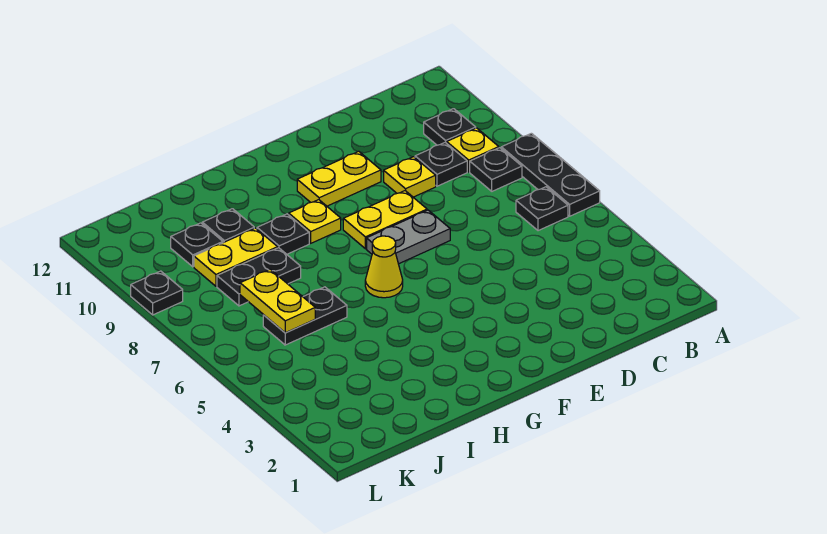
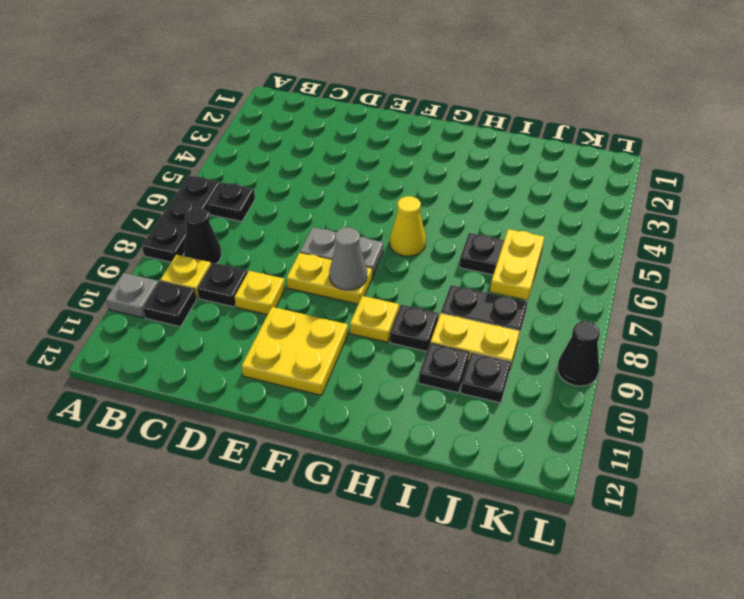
none -> grey 1x1 plate [106,273,158,318]
black 1x1 plate [470,148,522,191] -> black 1x1 cone [184,208,222,264]
yellow 1x2 plate [297,151,381,206] -> yellow 2x2 plate [242,307,348,395]
none -> grey 1x1 cone [329,228,367,290]
black 1x1 plate [131,271,183,315] -> black 1x1 cone [557,321,600,386]

